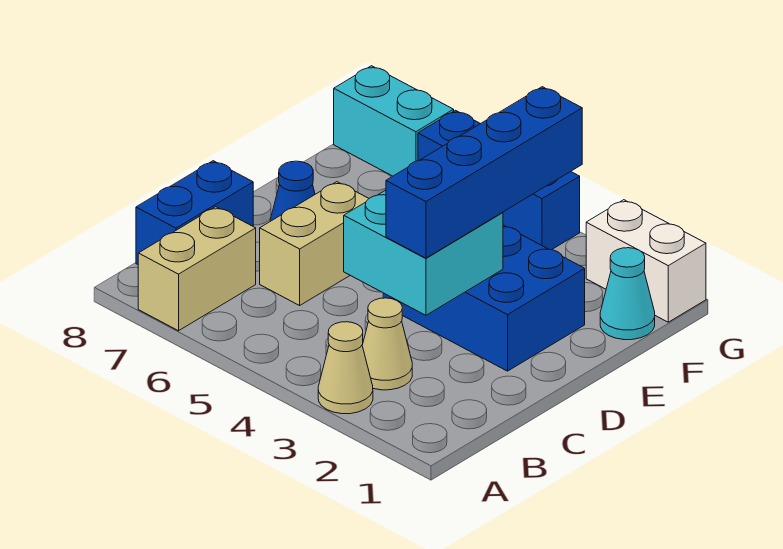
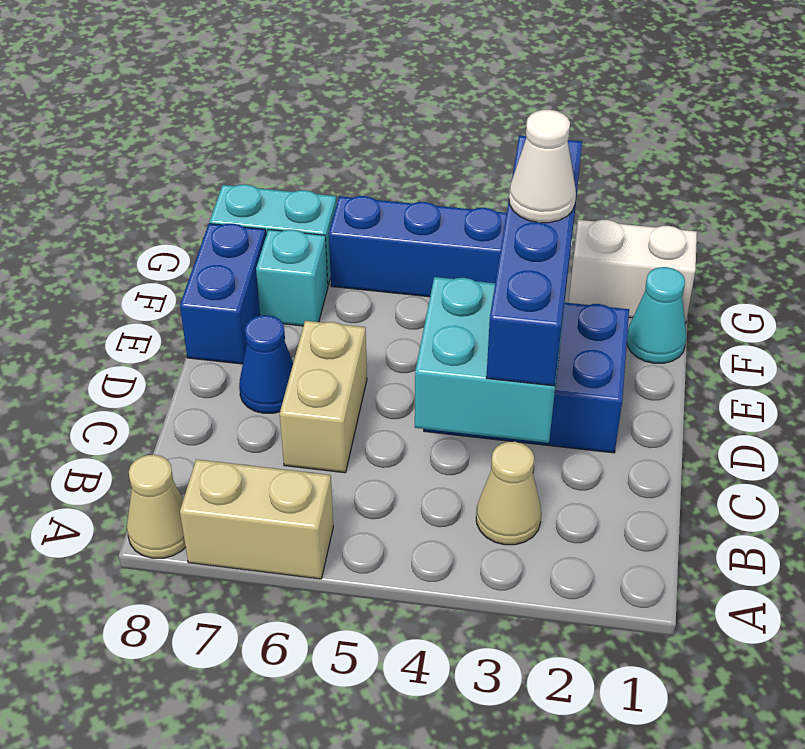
tan 1x1 cone [318,322,373,414] -> tan 1x1 cone moved to [127,455,186,558]
tan 1x2 brick [138,207,256,331] -> tan 1x2 brick turned to [180,459,333,579]
blue 1x2 brick [136,161,253,264] -> blue 1x2 brick moved to [180,224,266,364]
none -> white 1x1 cone [509,110,576,223]
none -> cyan 1x1 brick [256,230,328,326]

